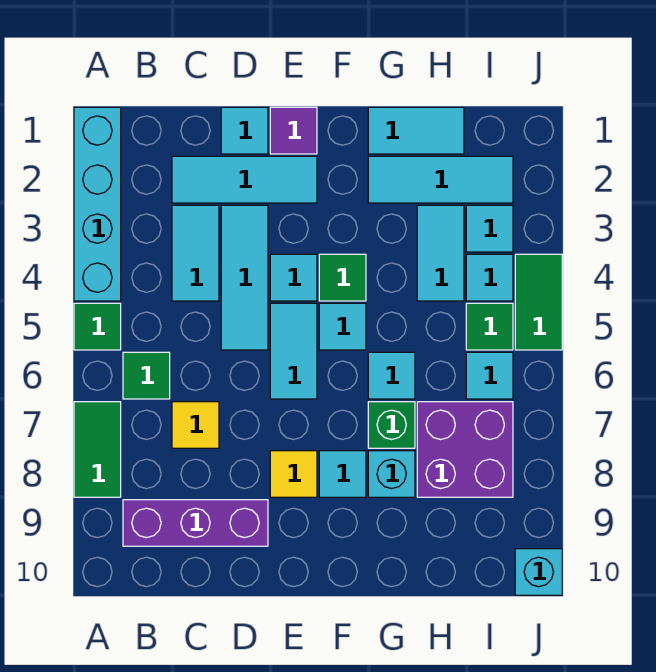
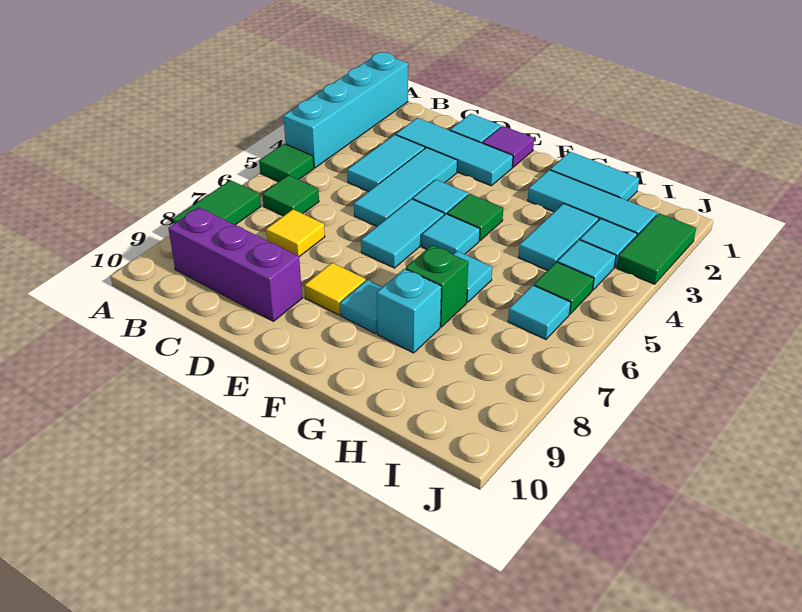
purple 2x2 brick [417,402,513,497] -> none
green 1x2 tile [515,254,562,350] -> green 1x2 tile moved to [617,213,696,284]
cyan 1x1 brick [515,549,562,595] -> none

